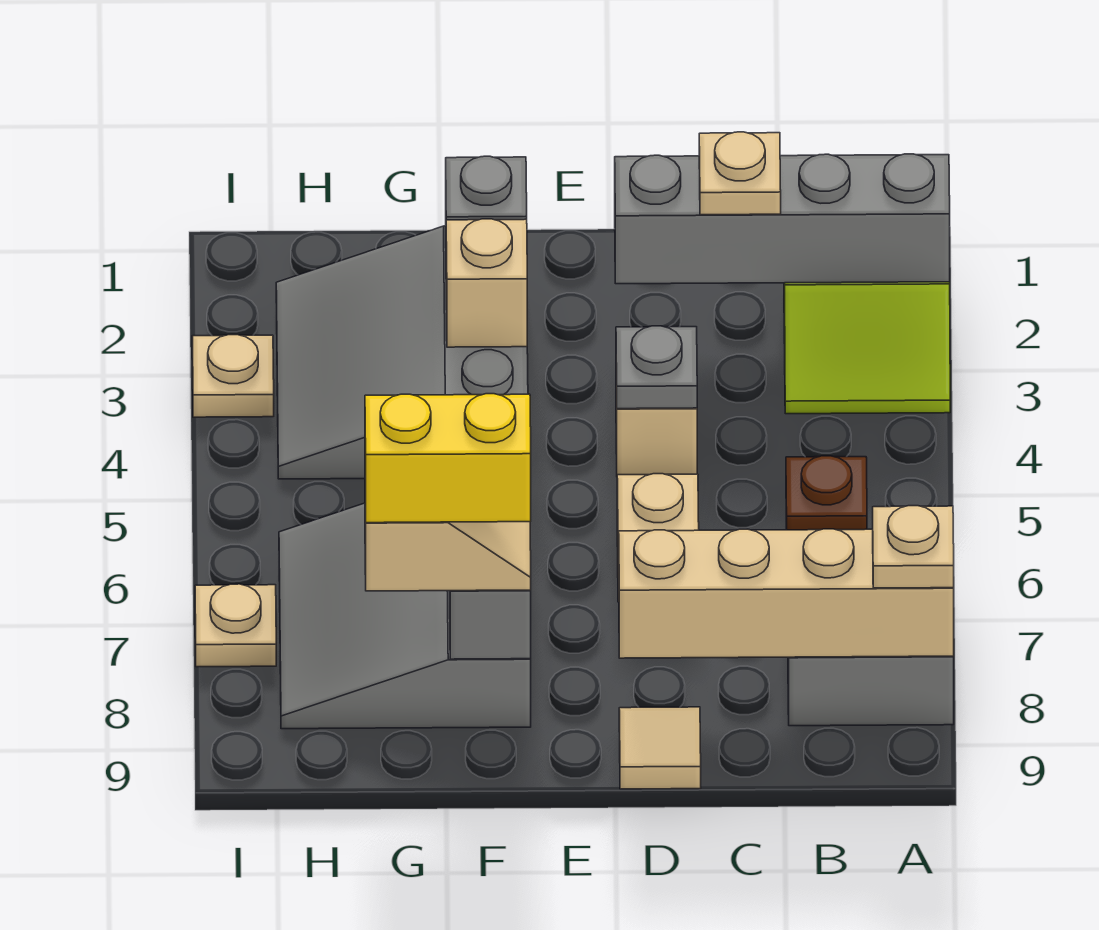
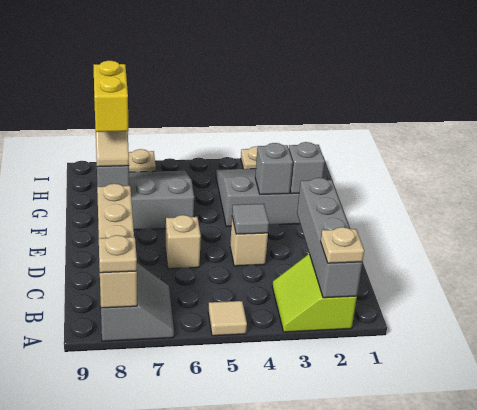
brown 1x1 plate [786,456,867,530] -> none
tan 1x1 plate [699,132,781,215] -> tan 1x1 plate moved to [321,227,364,263]
grey 1x1 plate [616,326,697,409] -> grey 1x1 tile [232,204,269,234]
tan 1x1 tile [619,707,701,789] -> tan 1x1 tile moved to [208,301,247,336]
tan 1x1 brick [446,219,527,347] -> grey 1x1 brick [255,143,293,194]

